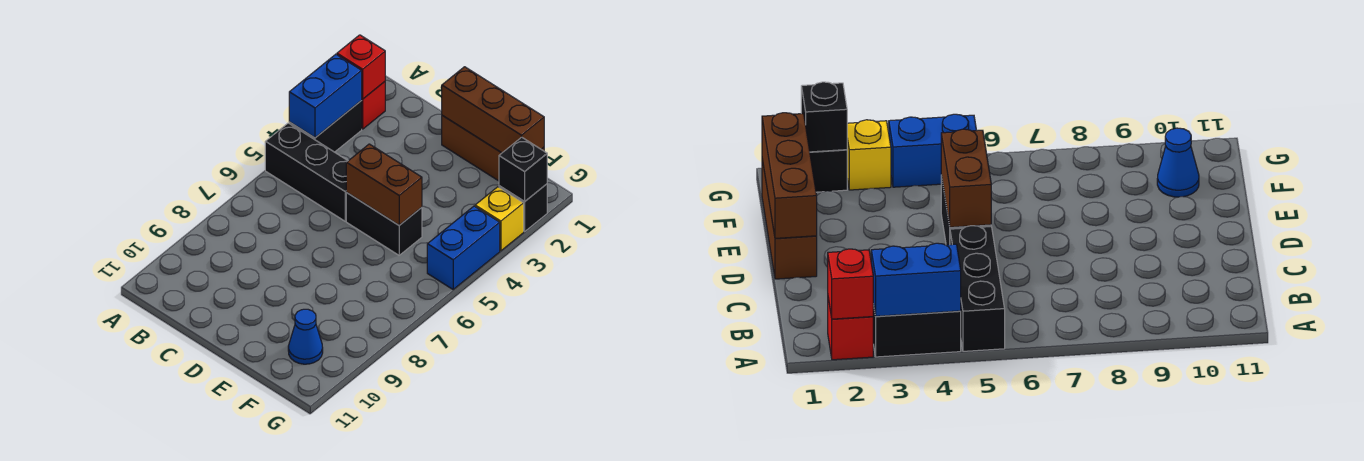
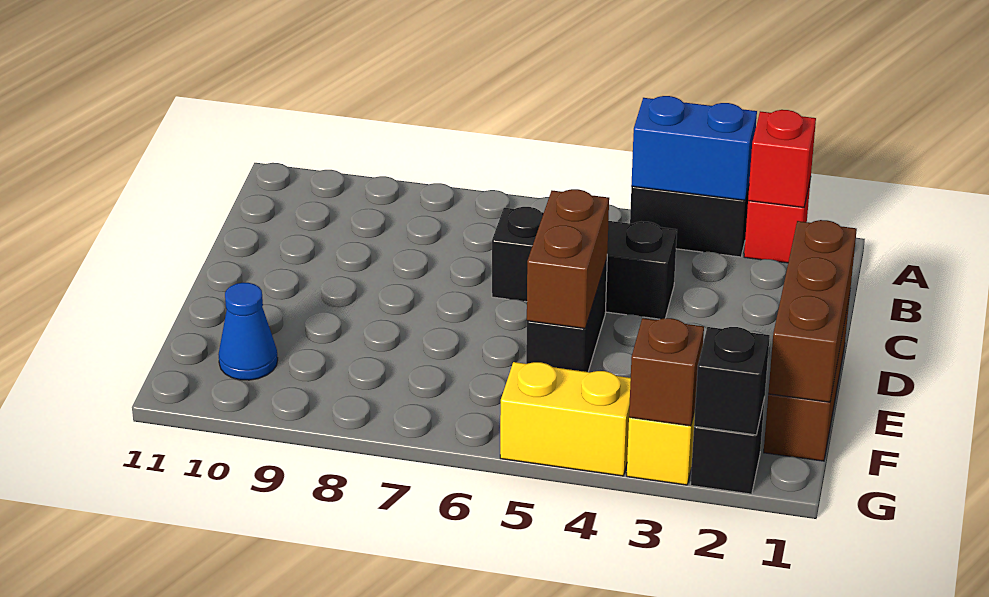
black 1x3 brick [265,123,348,221] -> black 1x3 brick turned to [492,207,677,319]
none -> brown 1x1 brick [629,318,704,426]
blue 1x2 brick [427,206,500,289] -> yellow 1x2 brick [500,362,631,476]

